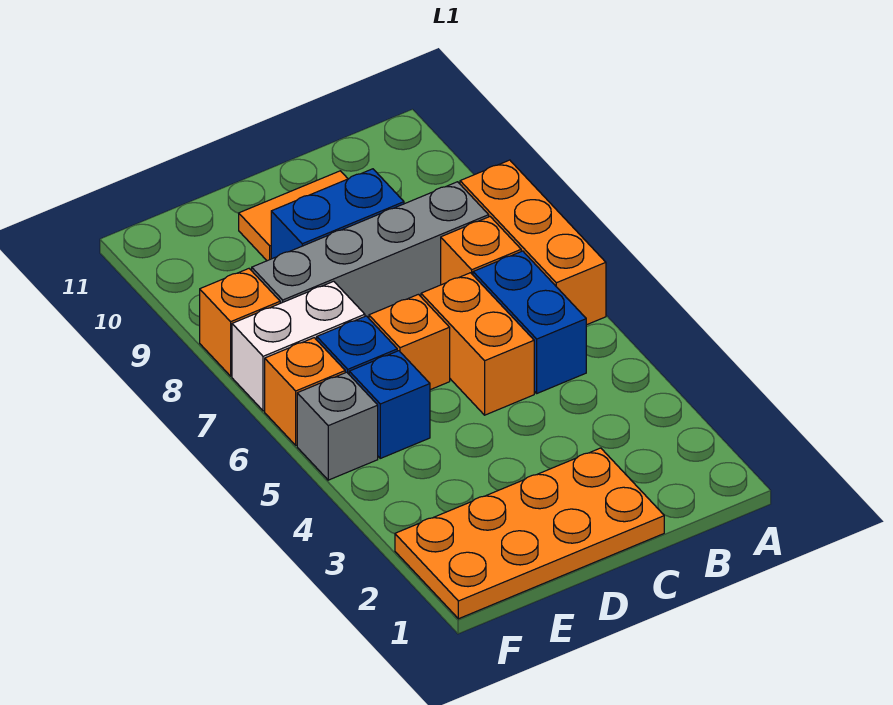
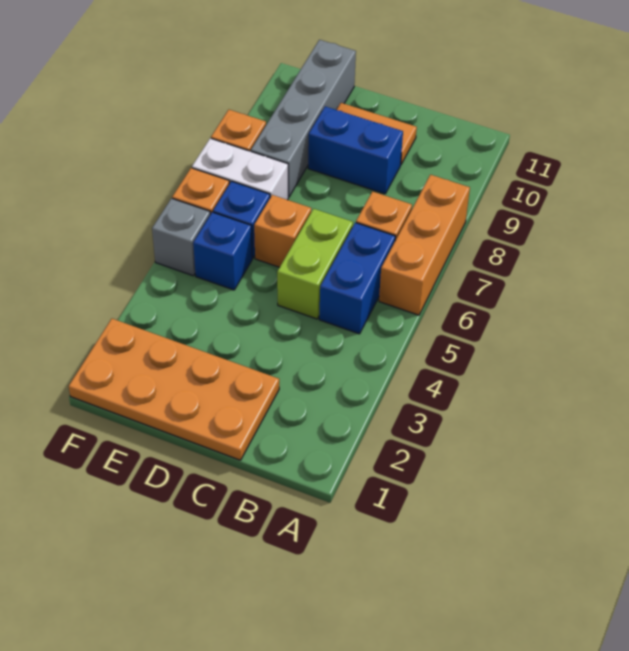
grey 1x4 brick [252,182,489,318] -> grey 1x4 brick turned to [251,40,356,197]
orange 1x2 brick [421,273,534,415] -> lime 1x2 brick [277,209,353,319]

